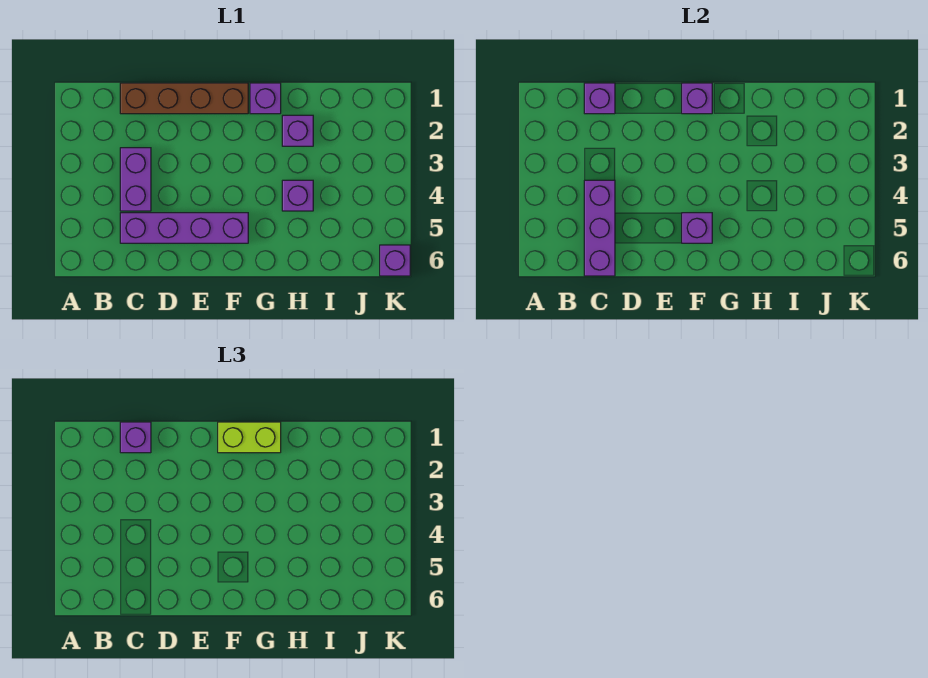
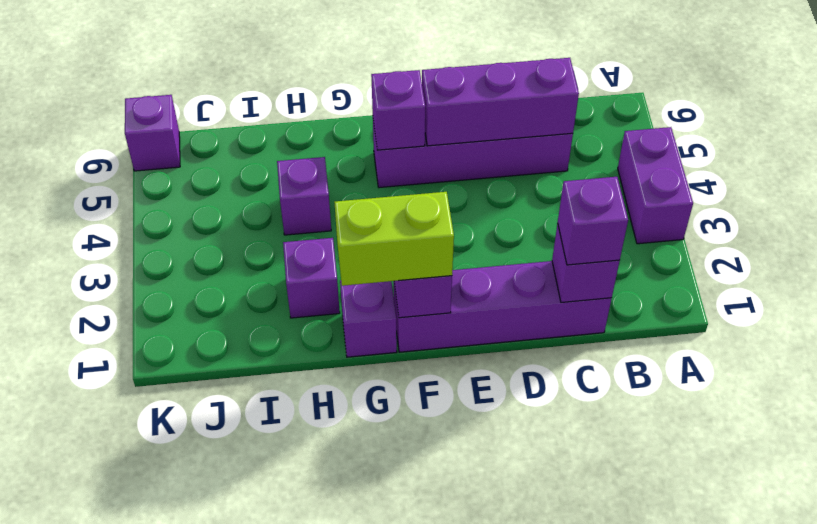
brown 1x4 brick [120,83,248,114] -> purple 1x4 brick [393,261,612,352]
purple 1x2 brick [120,148,151,211] -> purple 1x2 brick moved to [618,127,693,244]
purple 1x3 brick [584,180,615,276] -> purple 1x3 brick turned to [422,58,579,146]

